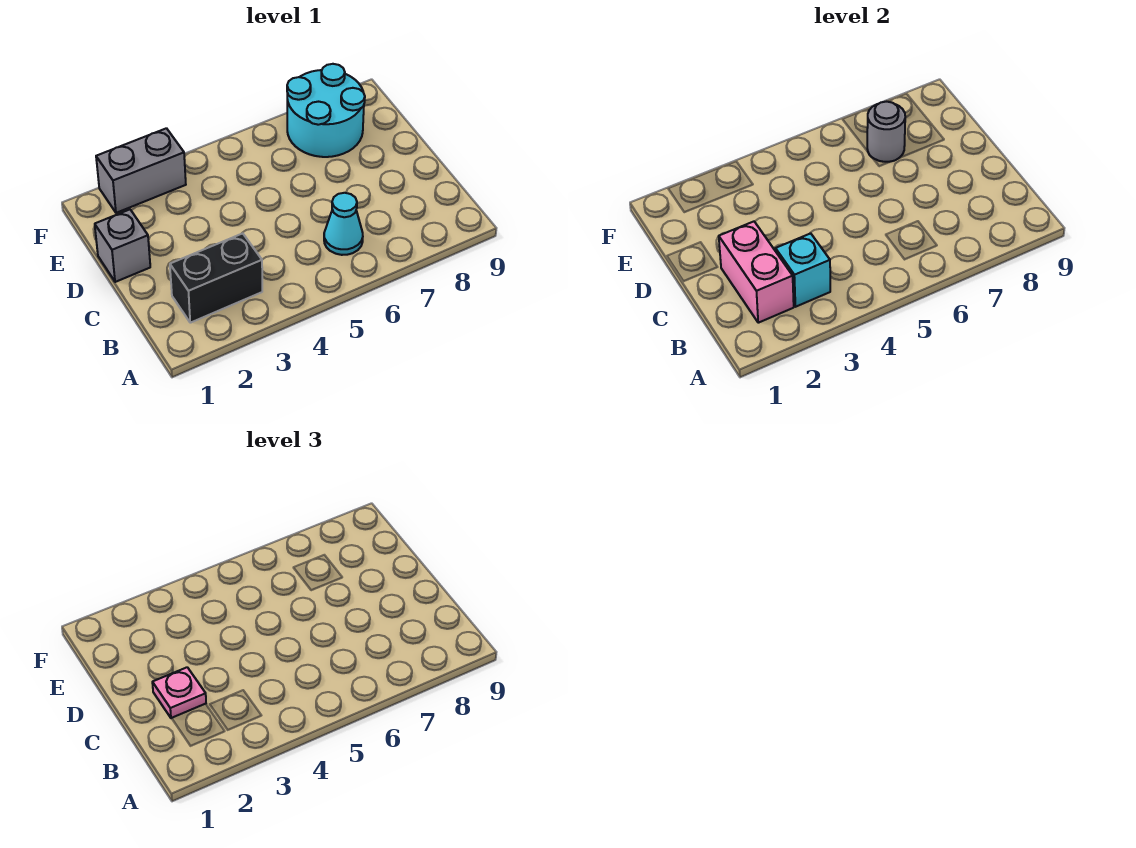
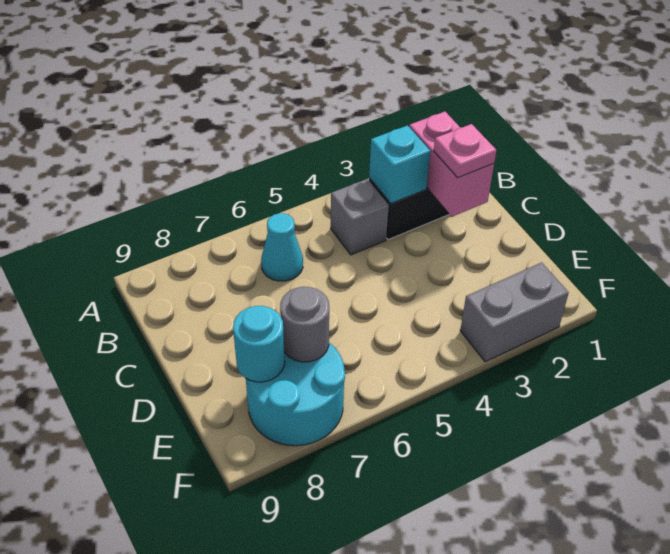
grey 1x1 brick [95,210,150,282] -> grey 1x1 brick moved to [331,179,389,255]
none -> cyan 1x1 round brick [233,306,285,382]

